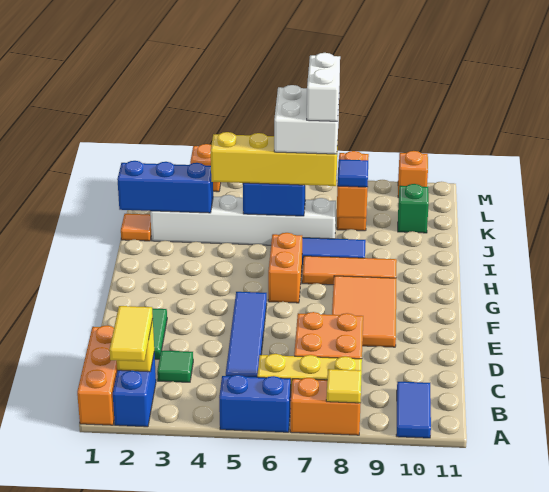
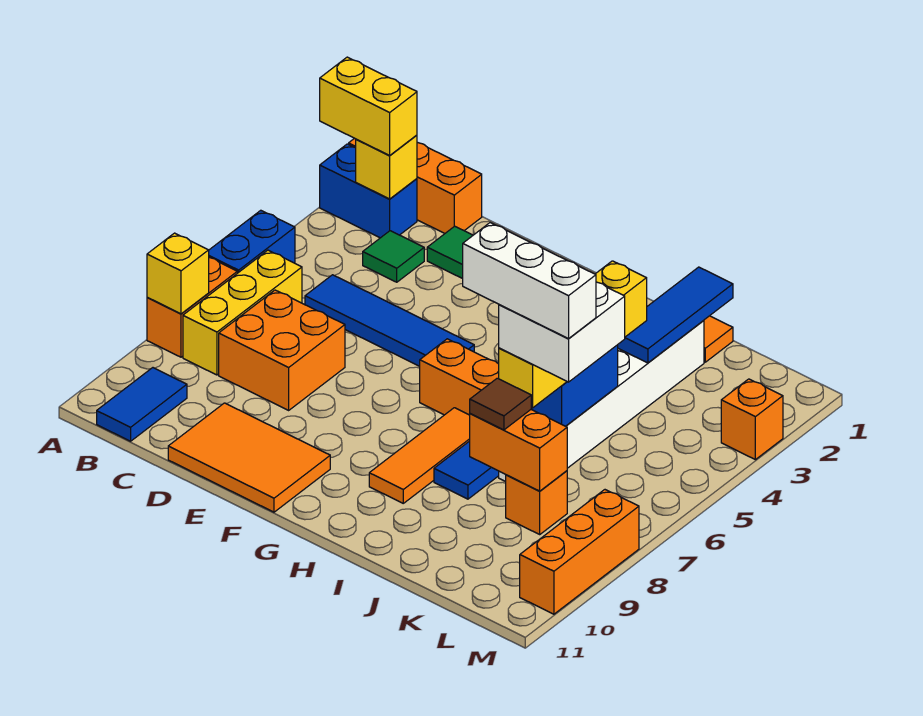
yellow 1x2 tile [109,306,153,361] -> yellow 1x2 brick [320,57,417,155]
yellow 1x1 tile [326,369,362,403] -> yellow 1x1 brick [147,233,209,314]
blue 1x2 tile [396,382,431,438] -> blue 1x2 tile turned to [97,368,187,441]
orange 2x3 tile [332,276,396,347] -> orange 2x3 tile moved to [168,403,330,512]
blue 1x3 brick [117,161,213,213] -> blue 1x3 tile [618,267,733,363]
white 1x2 brick [307,53,340,121] -> white 1x3 brick [463,223,596,339]
blue 1x1 tile [337,159,368,187] -> brown 1x1 tile [470,378,531,430]
green 1x1 brick [398,184,429,233] -> none
orange 1x1 brick [398,151,428,198] -> orange 1x3 brick [520,490,639,614]

